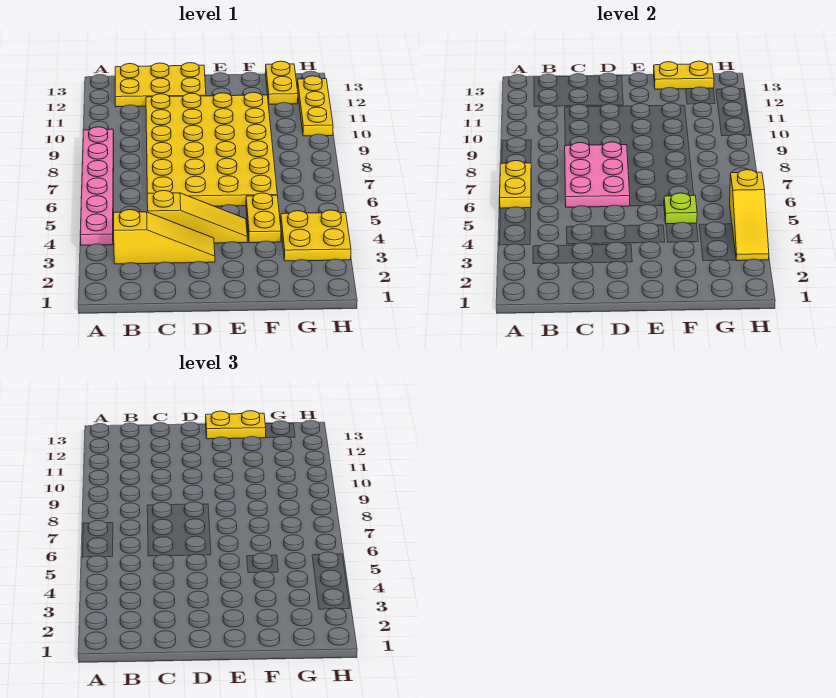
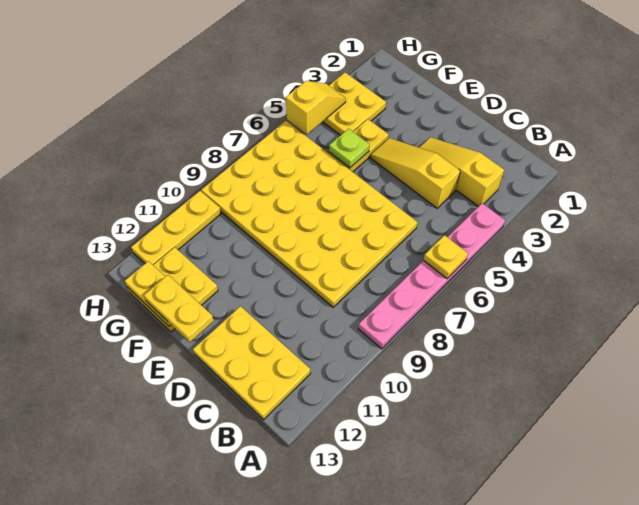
yellow 1x2 plate [500,161,531,208] -> yellow 1x1 plate [424,235,468,278]
yellow 4x6 plate [146,92,277,206] -> yellow 4x6 plate turned to [201,121,418,307]
pink 2x3 plate [565,142,630,207] -> none
yellow 1x2 plate [266,61,298,104] -> yellow 2x2 plate [128,247,218,332]
yellow 1x3 slope [730,170,769,261] -> yellow 1x2 slope [286,81,346,134]

